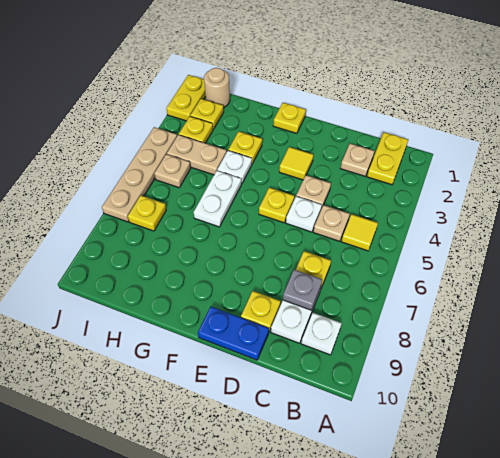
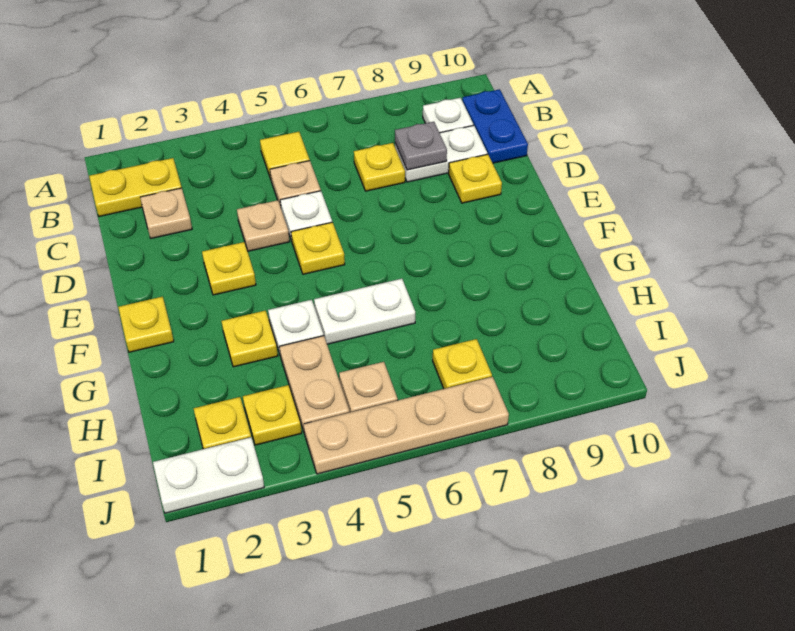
blue 1x2 plate [198,307,269,360] -> blue 1x2 plate moved to [462,89,528,163]
yellow 1x1 tile [279,147,313,180] -> yellow 1x1 plate [202,242,256,295]
tan 1x1 round brick [204,68,230,108] -> none
yellow 1x2 plate [166,75,206,121] -> white 1x2 plate [153,437,264,513]

